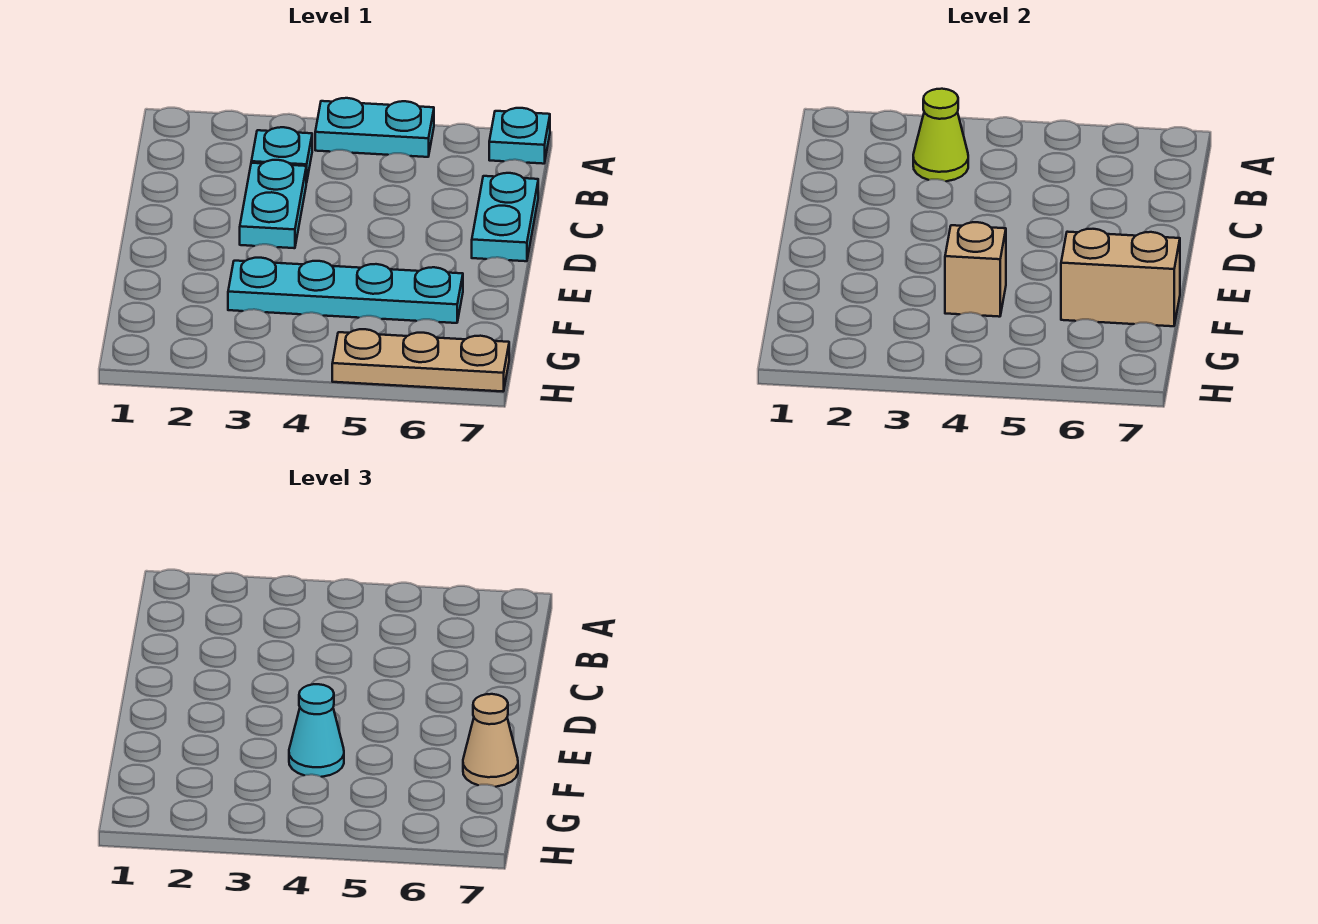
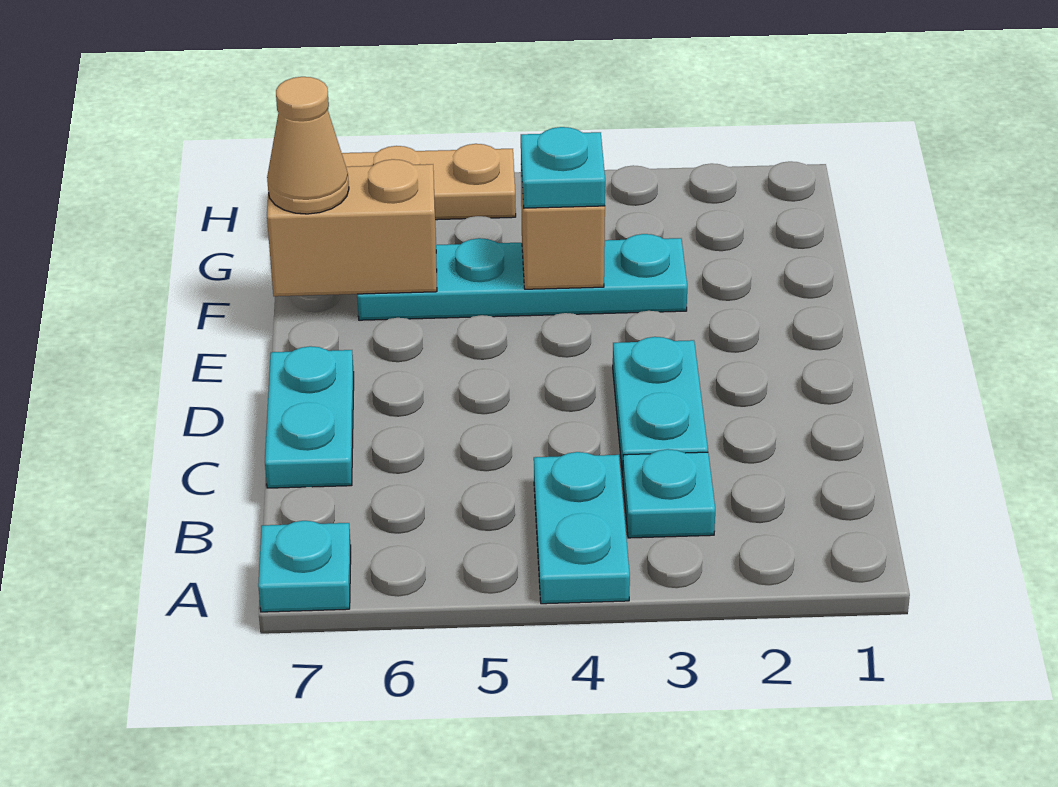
cyan 1x2 plate [315,98,434,157] -> cyan 1x2 plate turned to [534,452,630,604]
lime 1x1 cone [913,89,968,181] -> none
cyan 1x1 cone [289,684,344,777] -> cyan 1x1 plate [521,127,605,208]

